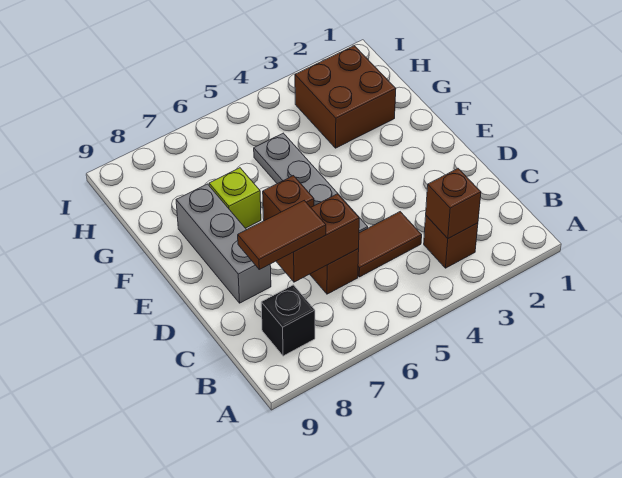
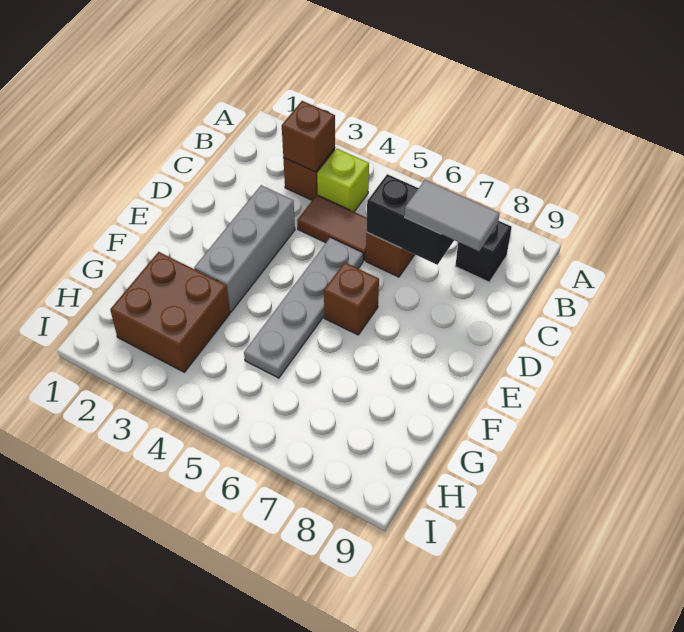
brown 1x2 brick [276,194,359,282] -> black 1x2 brick [366,174,454,265]
brown 1x2 tile [238,201,326,269] -> grey 1x2 tile [405,180,500,251]
grey 1x3 brick [176,184,271,303] -> grey 1x3 brick moved to [194,185,295,312]
lime 1x1 brick [209,168,261,228] -> lime 1x1 brick moved to [317,149,369,212]

